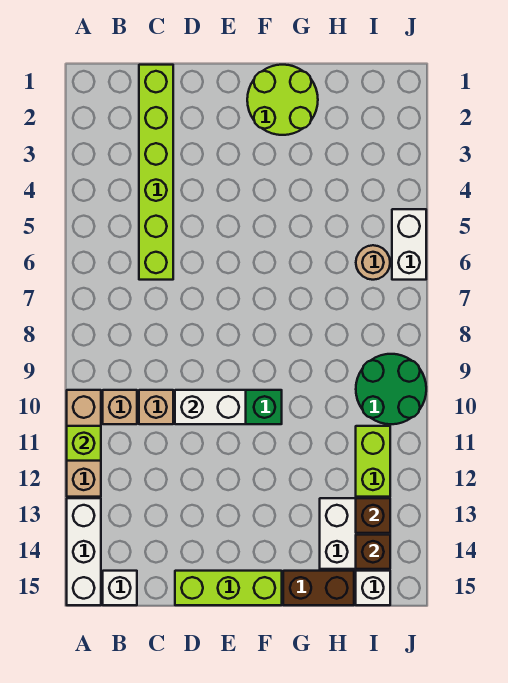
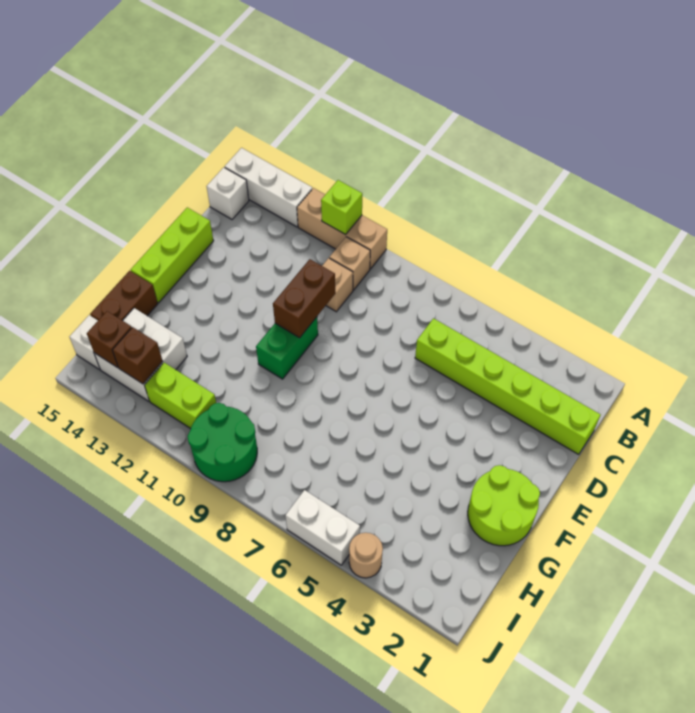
white 1x2 brick [175,390,246,424] -> brown 1x2 brick [273,259,335,338]
tan 1x1 round brick [356,245,390,280] -> tan 1x1 round brick moved to [349,533,383,578]

